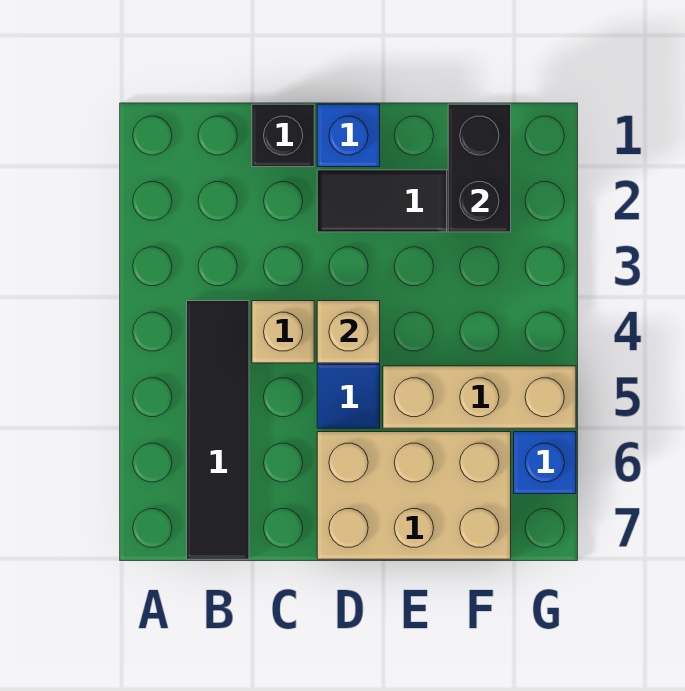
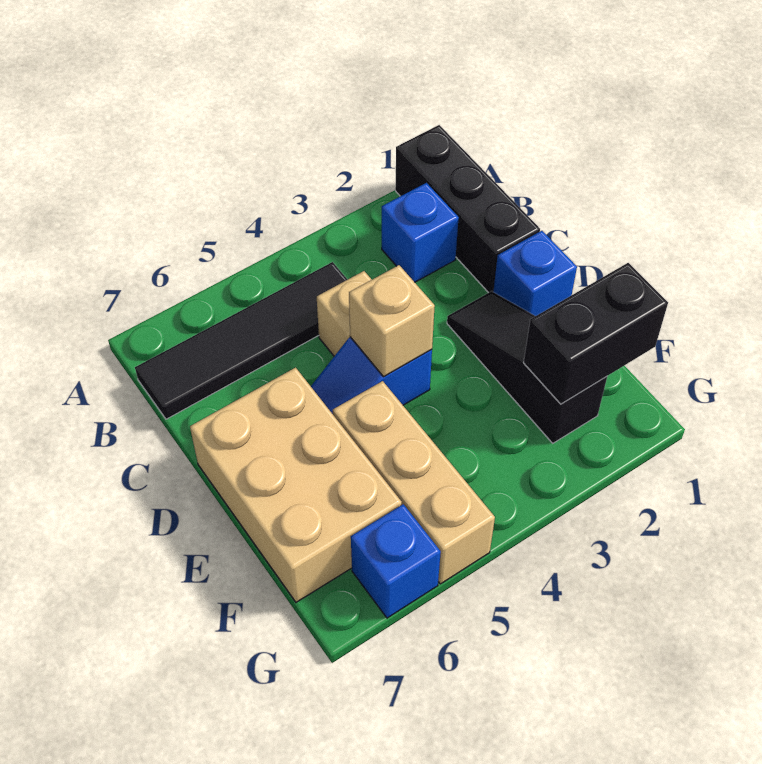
none -> blue 1x1 brick [382,183,459,282]
black 1x1 brick [252,104,314,167] -> black 1x3 brick [395,125,540,293]

